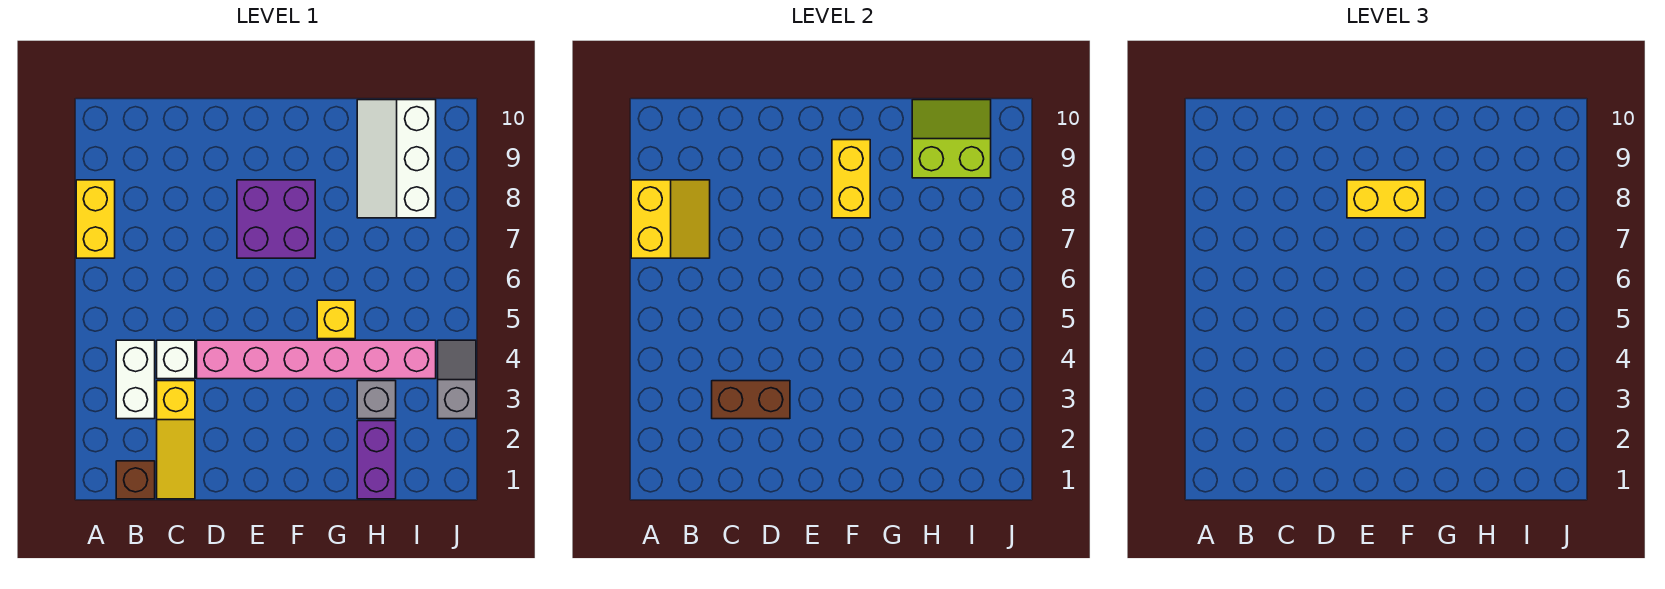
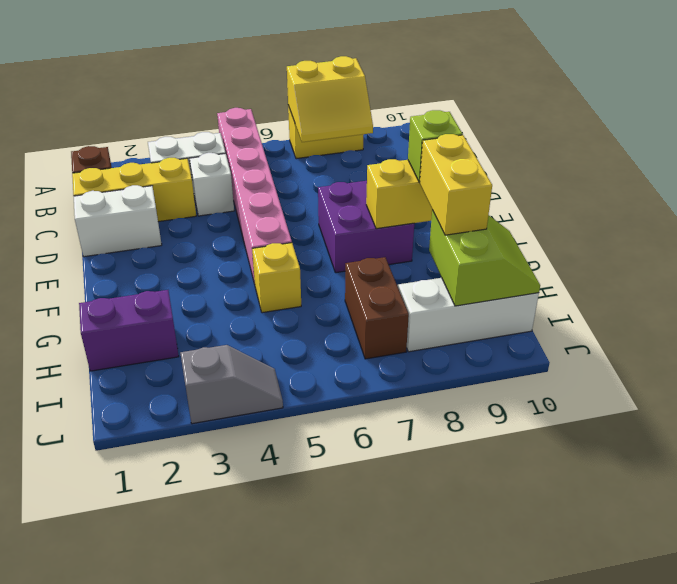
yellow 1x3 slope [157,381,195,499] -> yellow 1x3 brick [72,158,196,222]
brown 1x2 brick [712,381,790,419] -> brown 1x2 brick moved to [345,257,409,359]
none -> white 1x2 brick [74,185,162,257]
pink 1x6 brick [197,340,436,379] -> pink 1x6 brick moved to [217,108,292,284]
yellow 1x2 brick [1347,180,1425,218] -> yellow 1x2 brick moved to [419,134,492,235]
none -> lime 1x1 brick [408,110,462,182]
grey 1x1 brick [357,381,396,419] -> none

